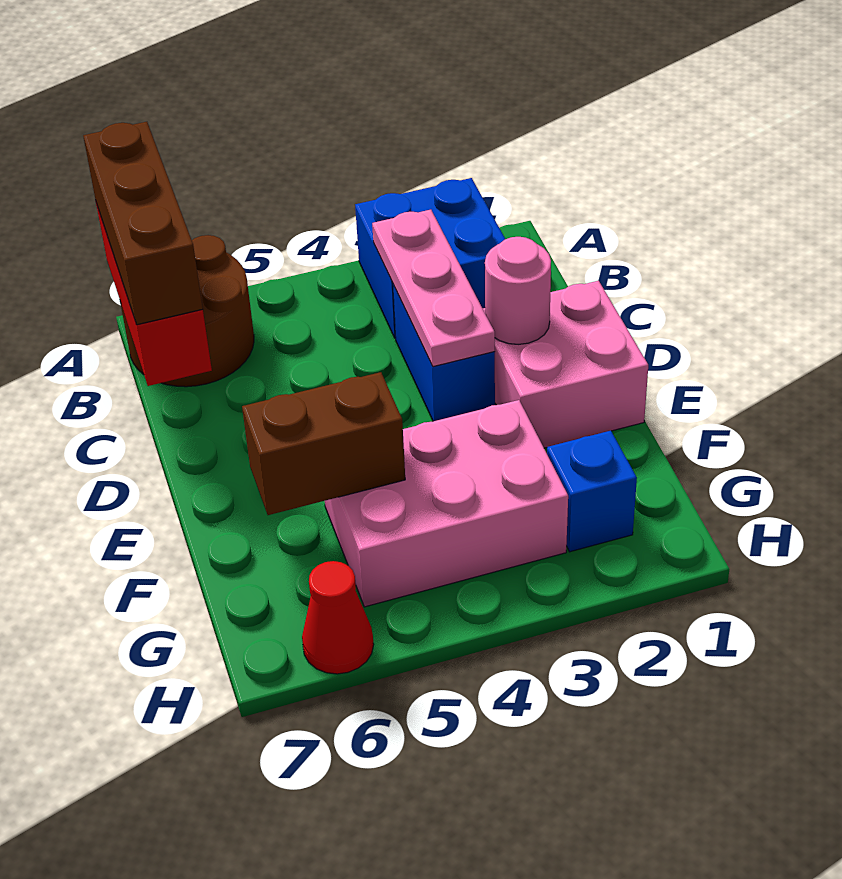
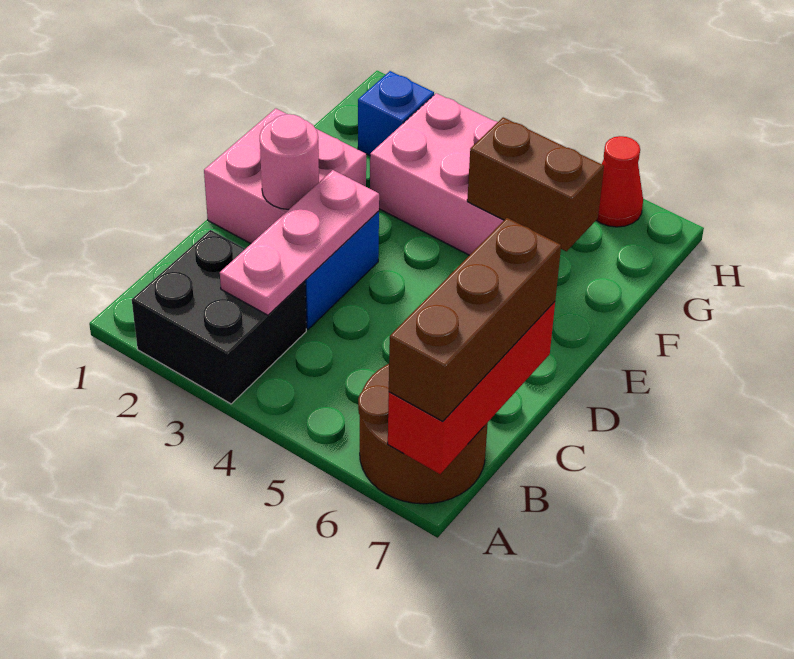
blue 2x2 brick [355,178,505,338] -> black 2x2 brick [132,230,306,404]

